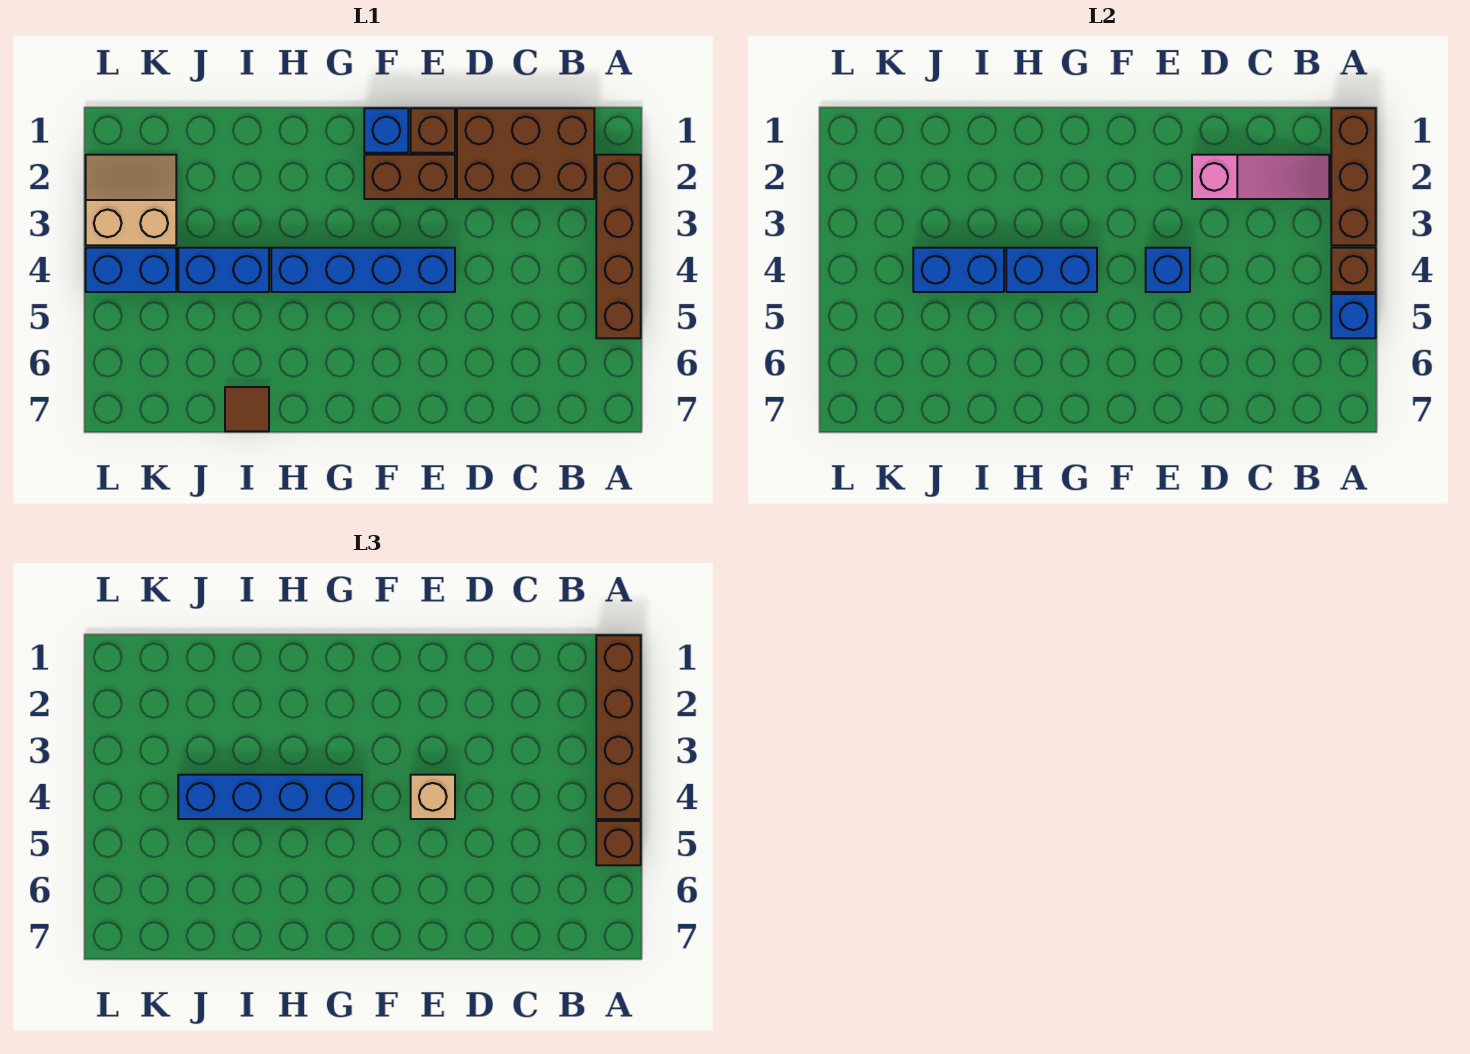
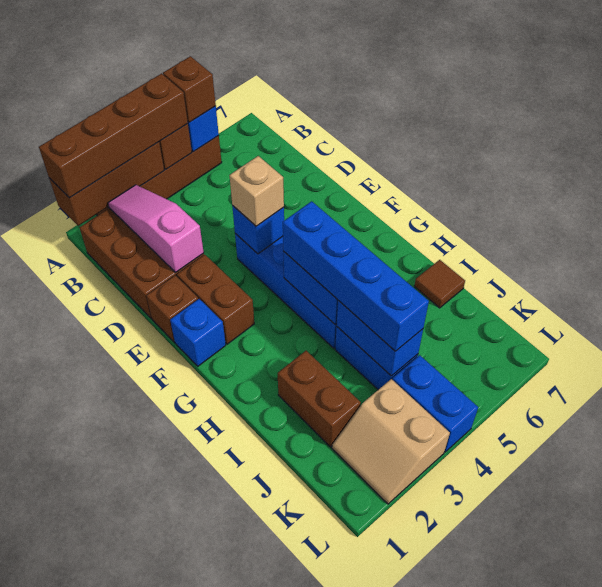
none -> brown 1x2 brick [278,351,361,447]

